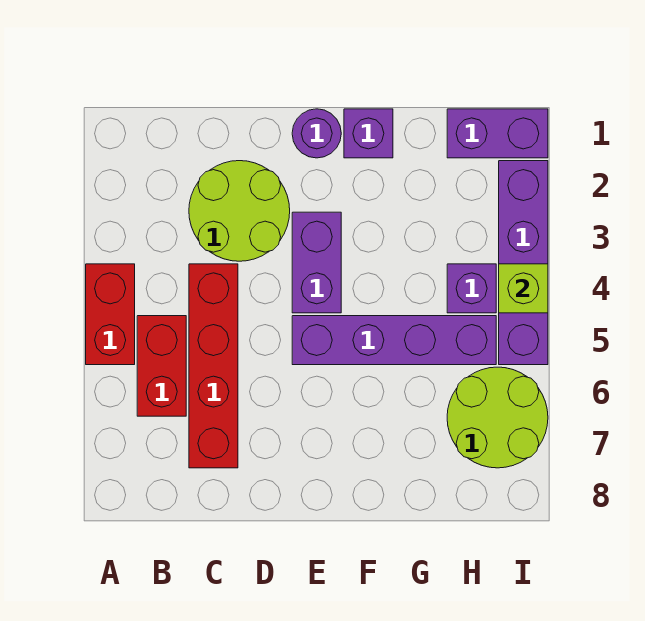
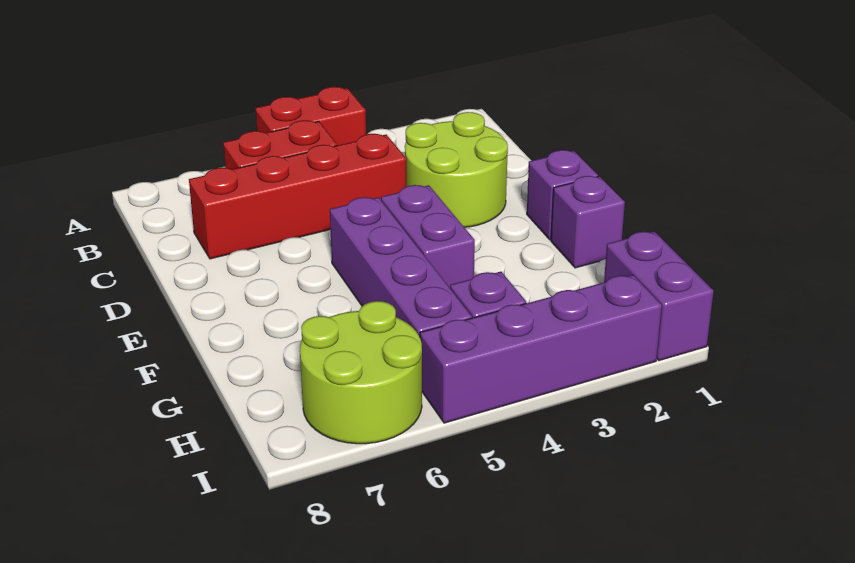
purple 1x1 round brick [292,109,341,158] -> purple 1x1 brick [527,150,598,240]
purple 1x2 brick [292,212,341,313] -> purple 1x2 brick turned to [381,185,475,288]
lime 1x1 brick [499,264,548,313] -> none

